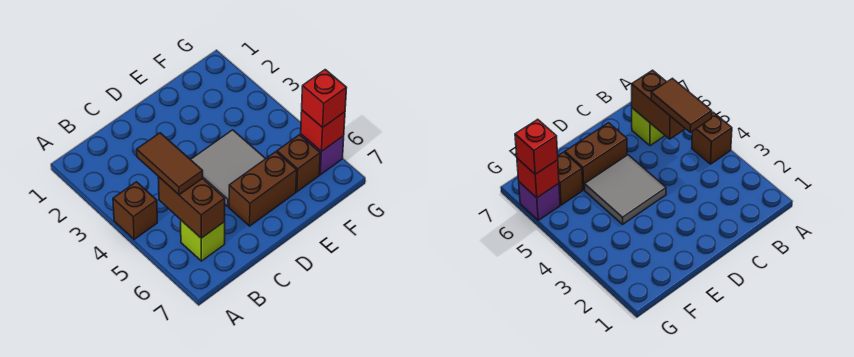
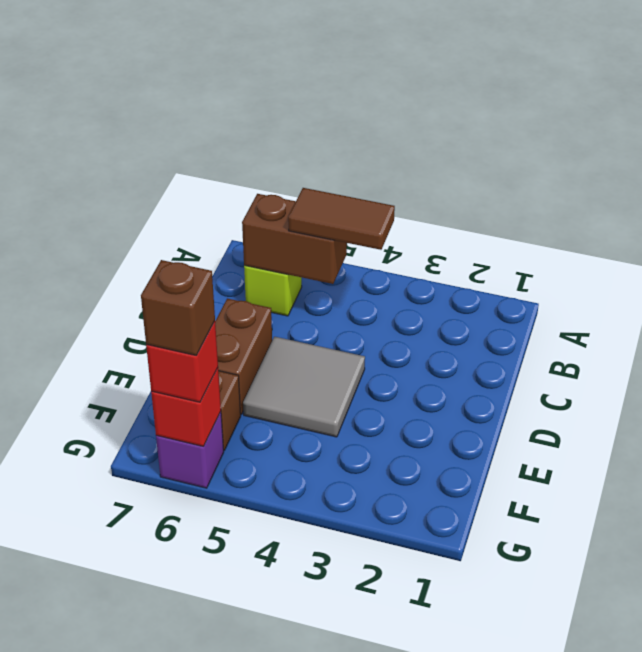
brown 1x1 brick [113,182,157,239] -> brown 1x1 brick moved to [141,260,215,355]

